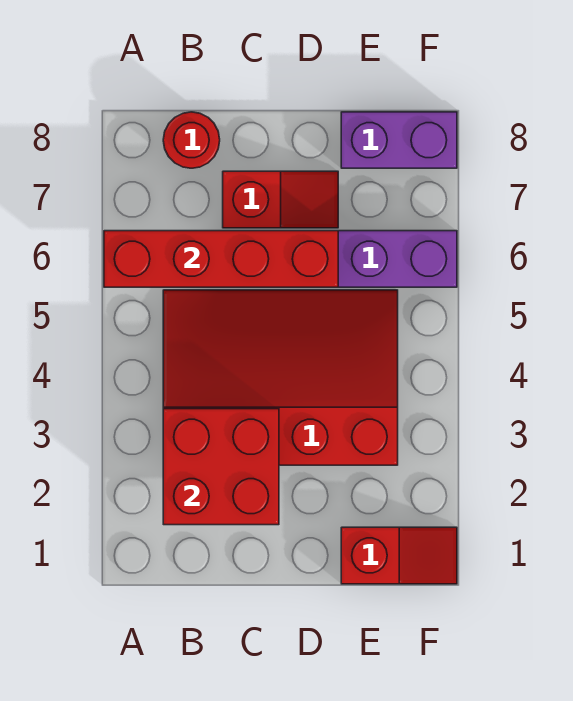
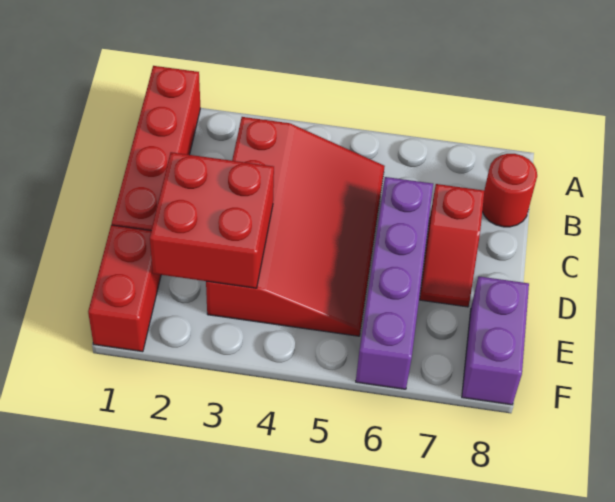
red 1x4 brick [104,231,338,287] -> red 1x4 brick moved to [112,66,200,231]
red 2x2 brick [163,409,279,525] -> red 2x2 brick moved to [150,152,274,288]
red 1x2 slope [341,527,457,584] -> red 1x2 brick [88,225,161,352]

